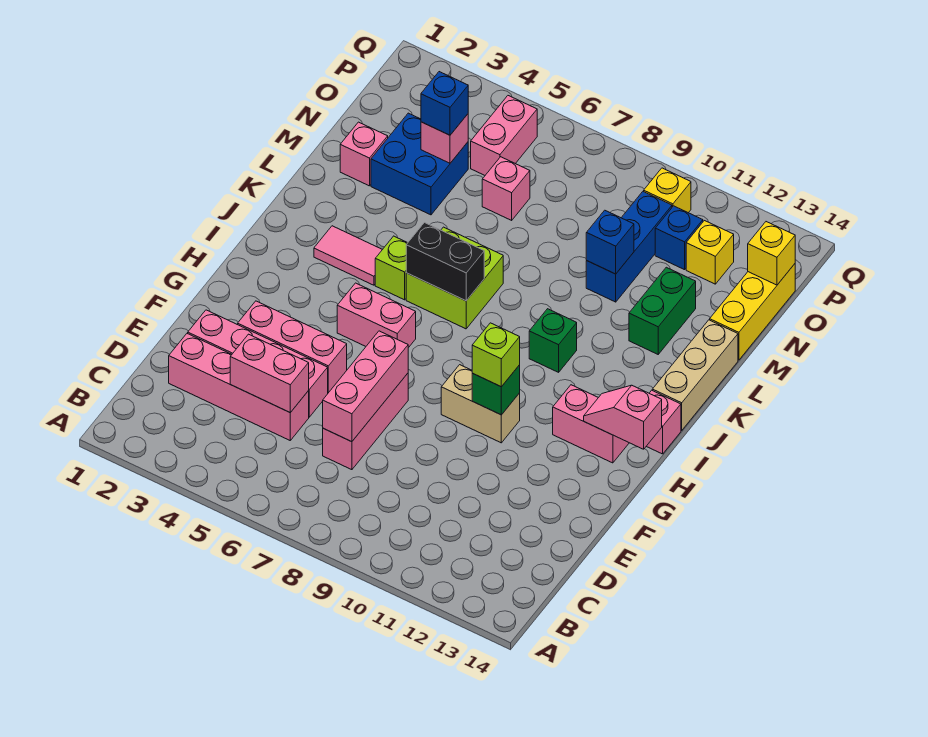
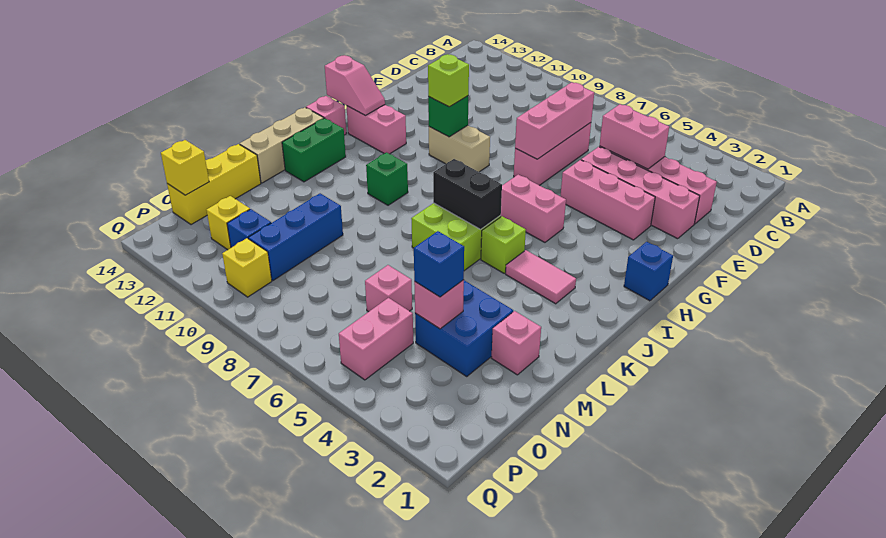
green 1x2 brick [629,267,696,354] -> green 1x2 brick moved to [282,118,346,182]
blue 1x1 brick [586,210,634,274] -> blue 1x1 brick moved to [624,242,673,301]

